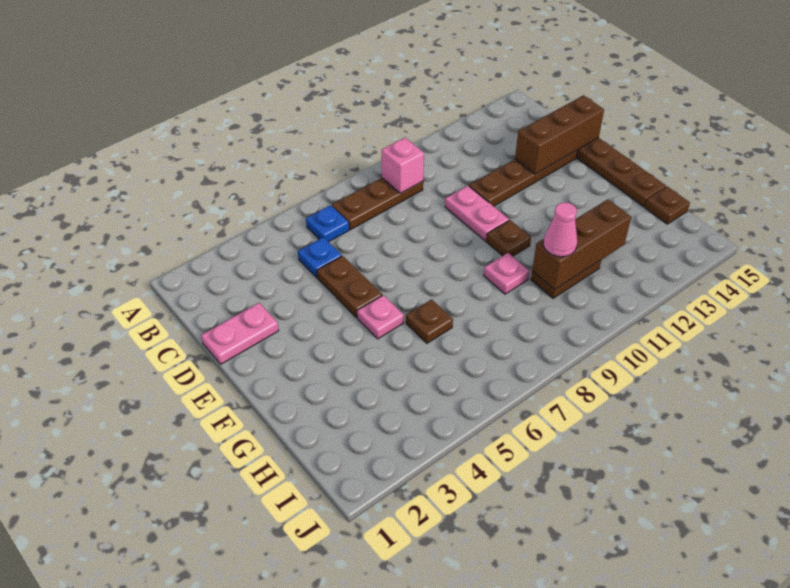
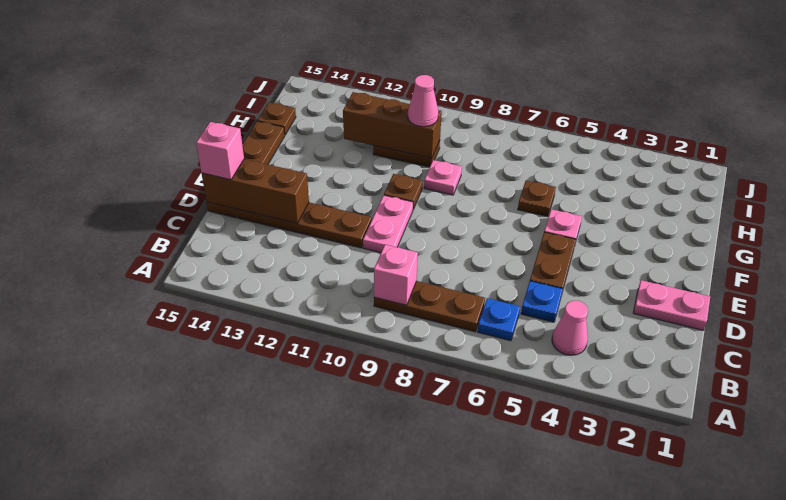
none -> pink 1x1 cone [552,301,588,355]
none -> pink 1x1 brick [196,122,244,180]

